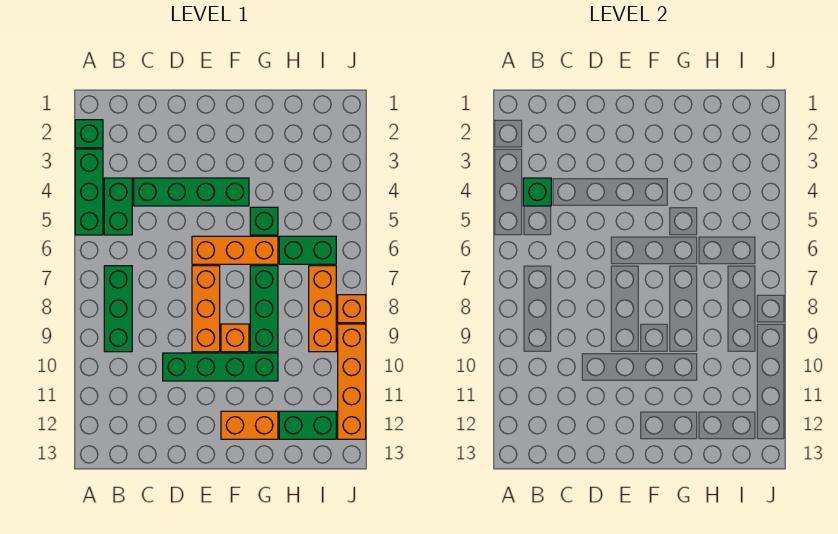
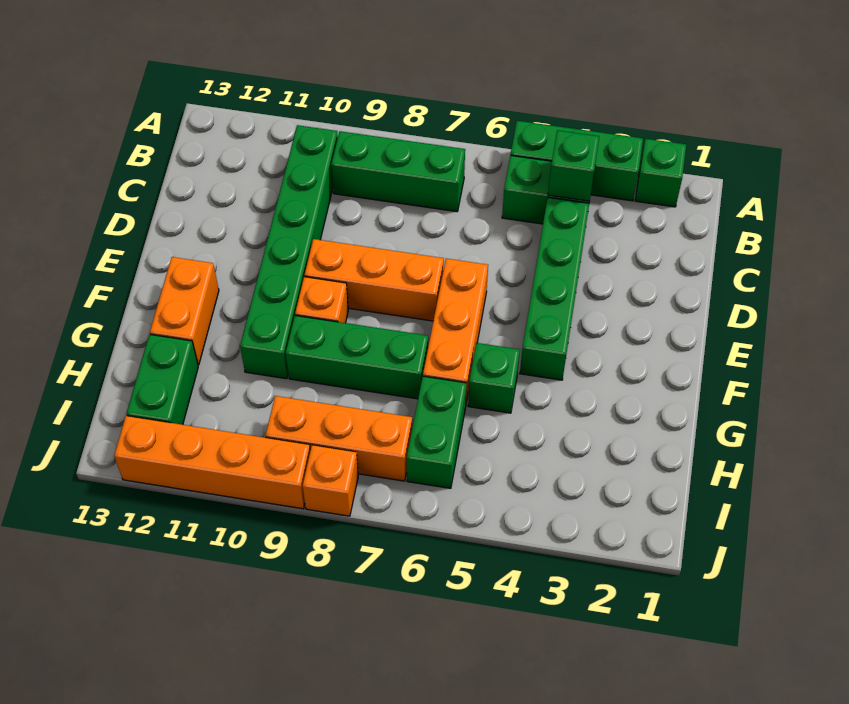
green 1x4 brick [163,353,278,381] -> green 1x6 brick [240,125,338,379]

